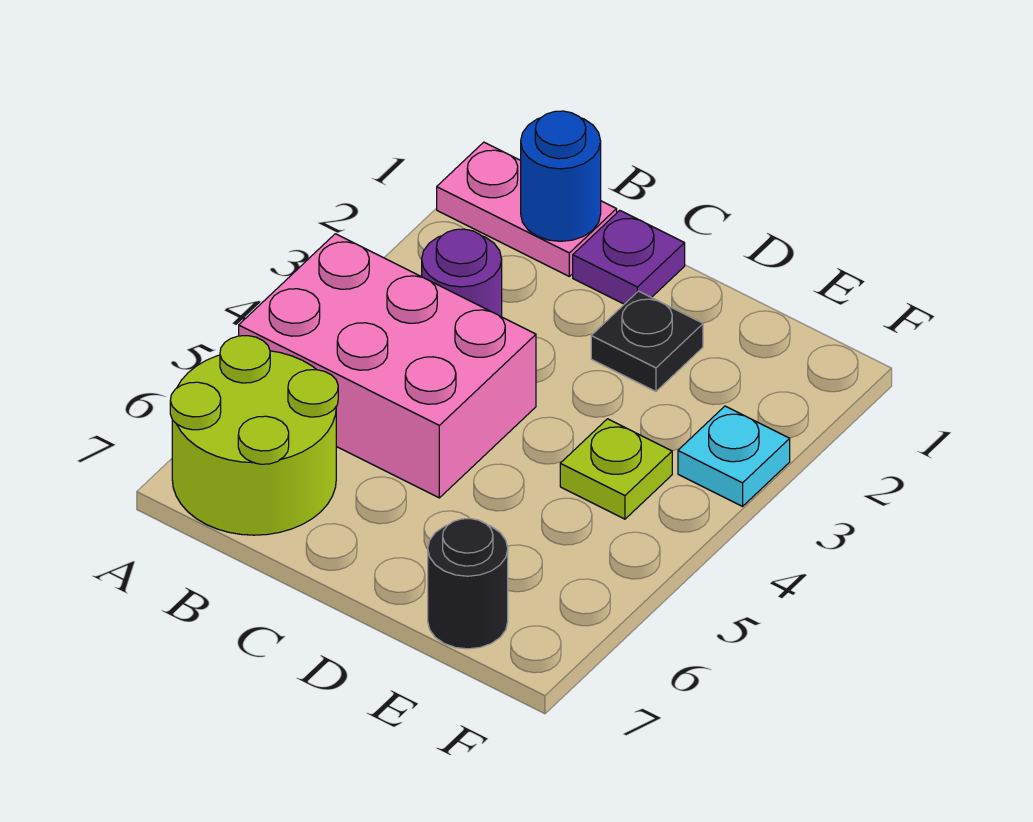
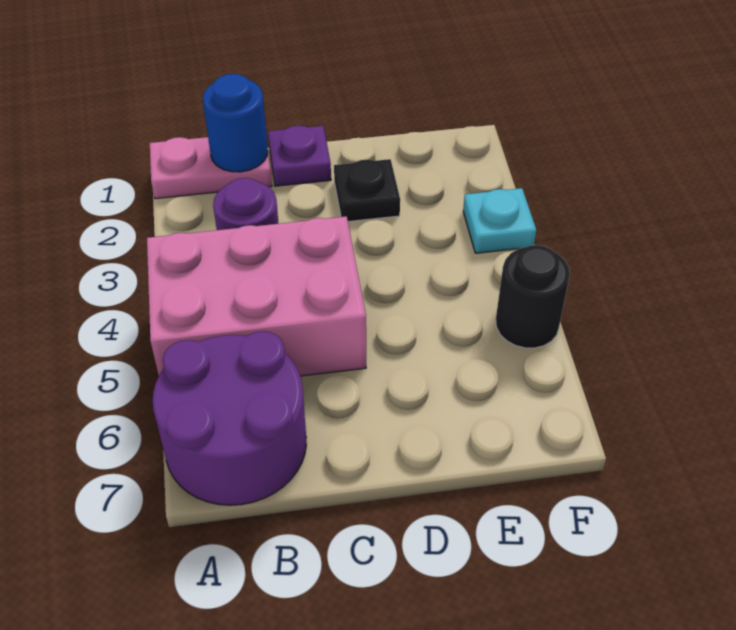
lime 2x2 round brick [170,336,338,535] -> purple 2x2 round brick [153,331,306,505]
lime 1x1 plate [560,419,672,519] -> none
black 1x1 round brick [428,519,508,649] -> black 1x1 round brick moved to [496,245,570,348]

